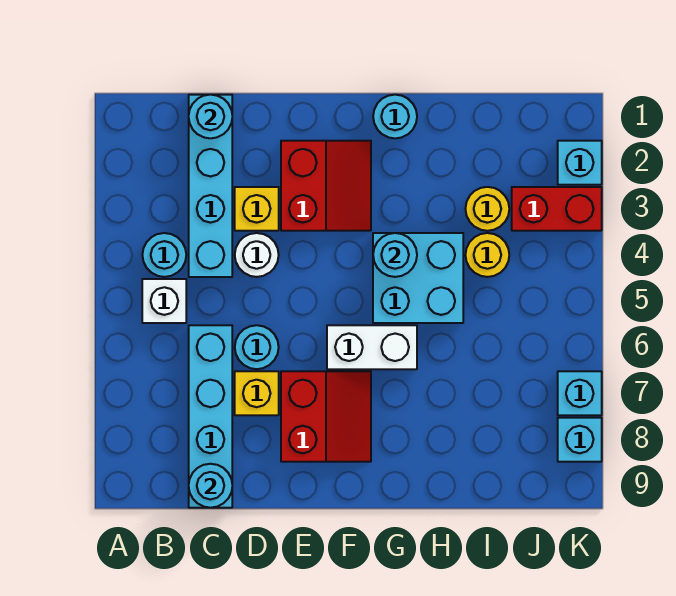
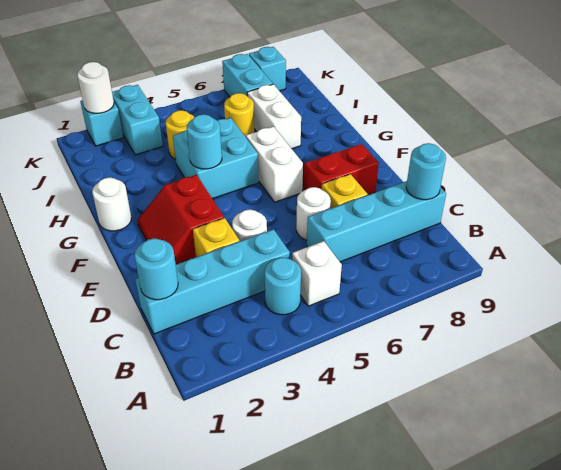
cyan 1x1 round brick [235,325,279,369] -> white 1x1 round brick [296,187,331,240]
red 2x2 slope [281,141,371,231] -> red 2x2 slope turned to [137,175,224,264]
cyan 1x1 round brick [373,95,417,138] -> white 1x1 round brick [92,177,131,231]
none -> white 1x2 brick [247,84,301,149]
yellow 1x1 round brick [466,187,509,231] -> yellow 1x1 round brick moved to [224,93,255,137]
red 1x2 brick [512,187,602,231] -> cyan 1x2 brick [112,85,163,155]
none -> white 1x1 round brick [77,62,114,113]
cyan 1x1 brick [558,371,602,415] -> cyan 1x2 brick [222,54,273,97]

